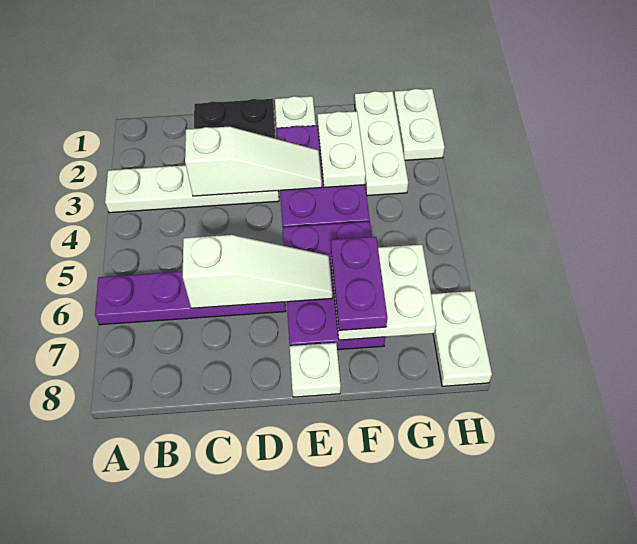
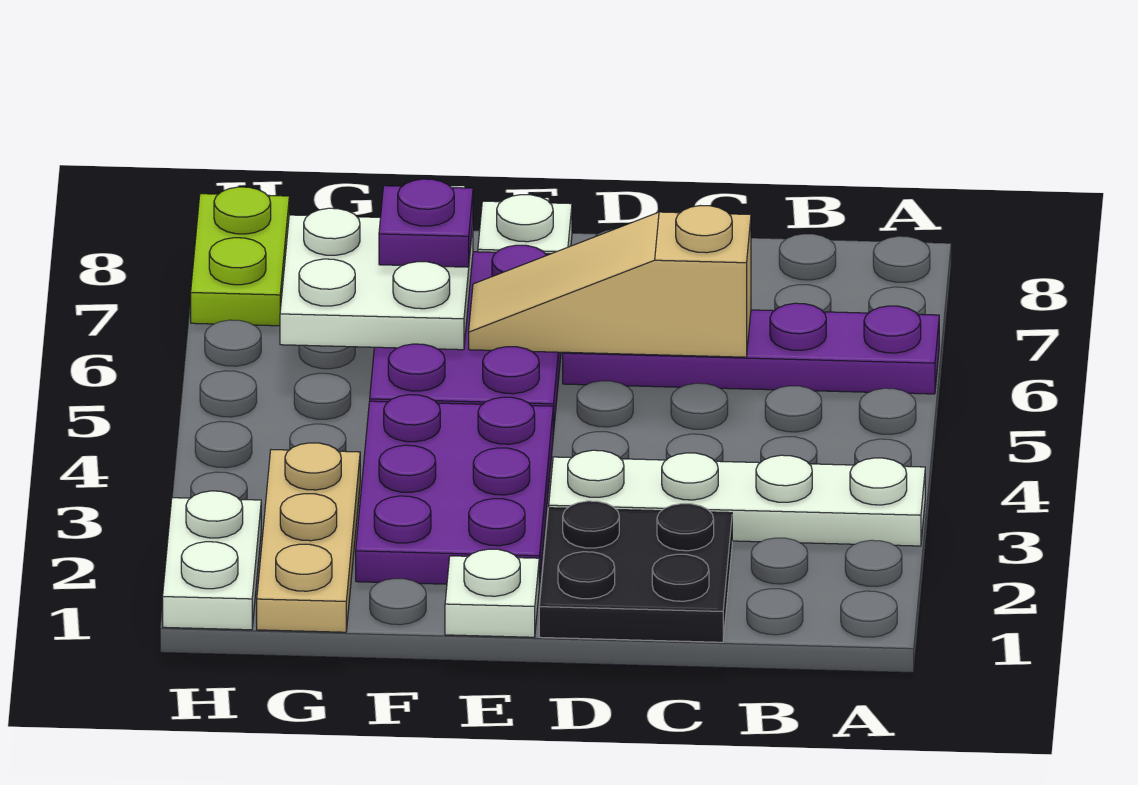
white 1x3 slope [185,127,322,196] -> none
white 1x3 slope [183,235,332,308] -> tan 1x3 slope [469,206,751,357]
white 1x2 plate [317,111,366,187] -> none
purple 1x2 plate [331,237,387,330] -> purple 1x1 plate [379,179,473,267]
white 1x3 plate [355,91,408,196] -> tan 1x3 plate [257,443,360,632]
white 1x2 plate [431,291,492,386] -> lime 1x2 plate [191,187,289,326]

